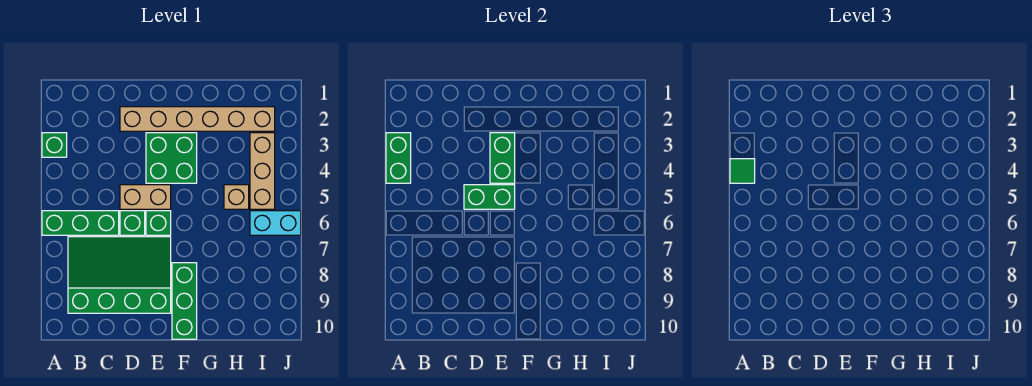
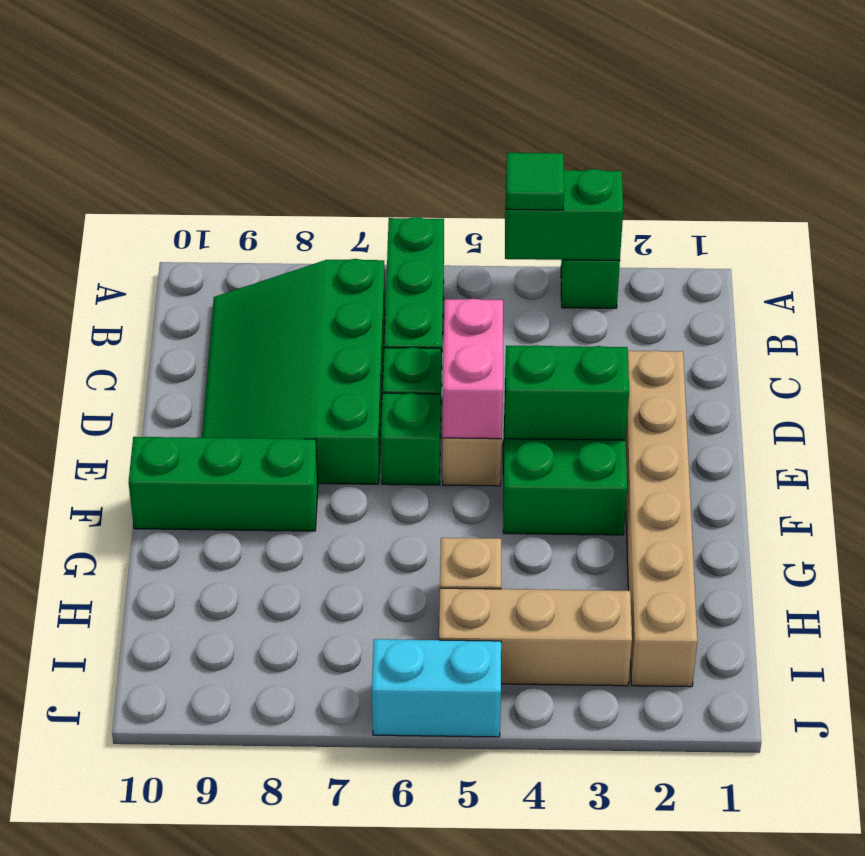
green 3x4 slope [68,237,171,313] -> green 3x4 slope turned to [202,259,385,484]
green 1x2 brick [464,185,515,209] -> pink 1x2 brick [443,299,503,439]
cyan 1x2 brick [250,211,301,235] -> cyan 1x2 brick turned to [372,639,501,737]

